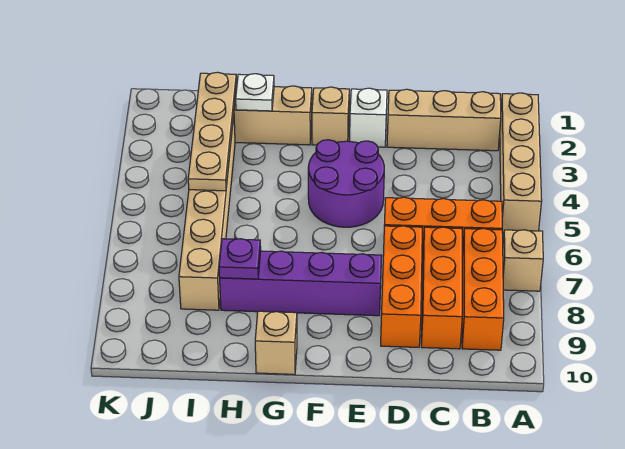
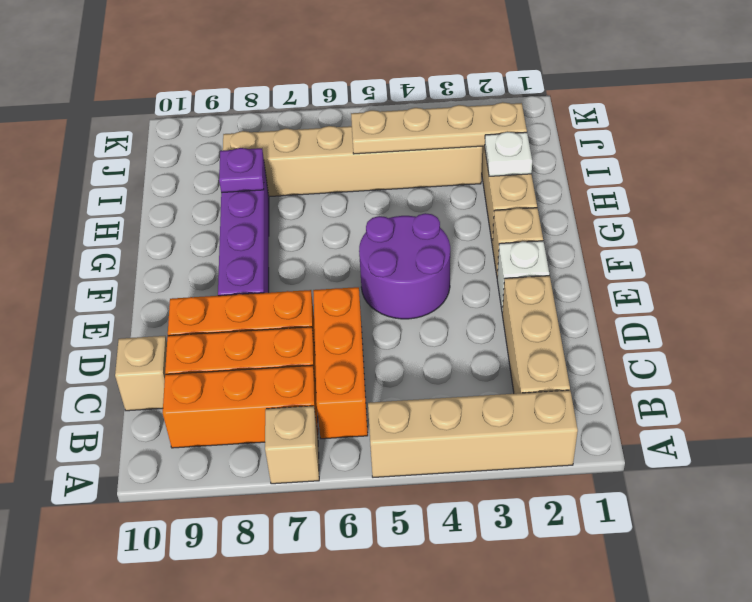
tan 1x1 brick [255,311,297,374] -> tan 1x1 brick moved to [115,336,167,411]

